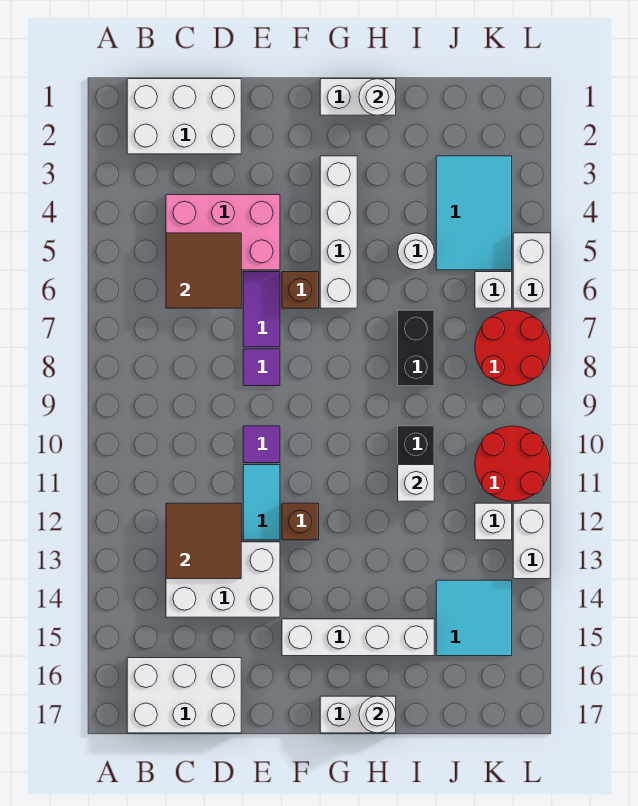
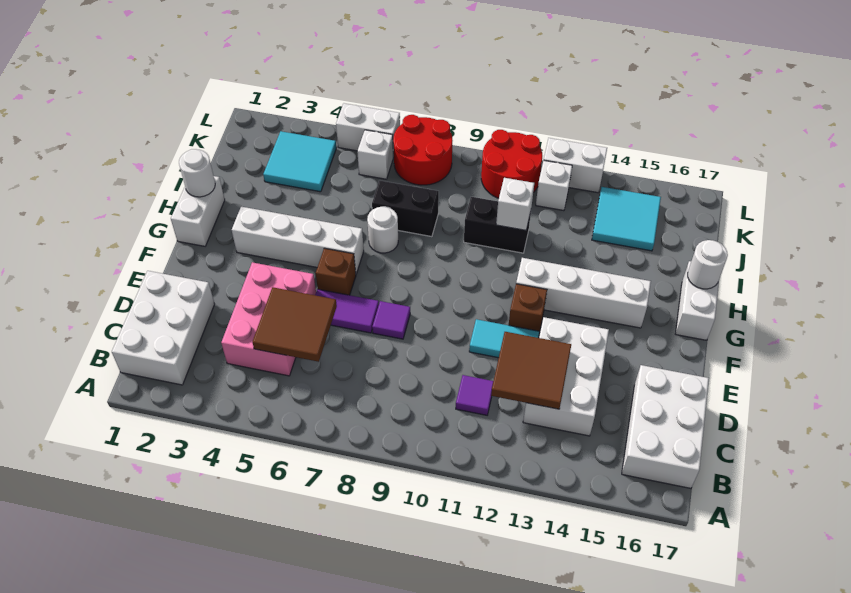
purple 1x1 tile [243,426,280,463] -> purple 1x1 tile moved to [456,375,493,415]
white 1x4 brick [282,619,434,656] -> white 1x4 brick turned to [516,258,651,328]
white 1x1 round brick [398,233,434,270] -> white 1x1 round brick moved to [367,207,398,253]
cyan 2x3 tile [436,156,512,270] -> cyan 2x2 tile [263,131,336,192]

